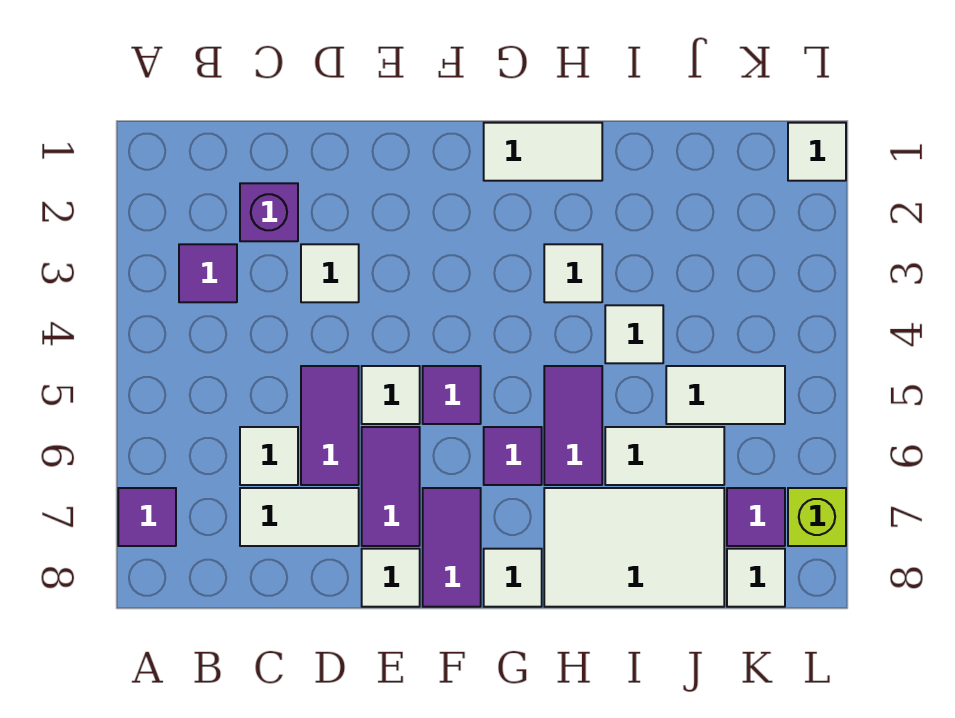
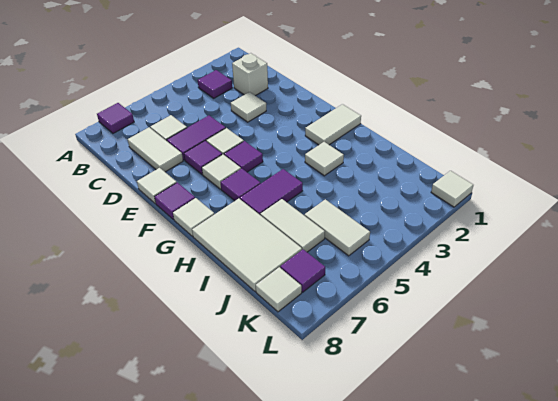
purple 1x1 brick [240,183,298,241] -> white 1x1 brick [232,53,268,96]
purple 1x2 tile [362,427,420,546] -> purple 1x1 tile [184,141,222,174]
purple 1x2 tile [423,488,481,607] -> purple 1x1 tile [155,182,195,220]
white 1x2 tile [484,123,602,181] -> white 1x2 tile turned to [305,104,361,145]
white 1x1 tile [605,305,663,363] -> white 1x1 tile moved to [202,154,241,189]
lime 1x1 brick [788,488,846,546] -> none

